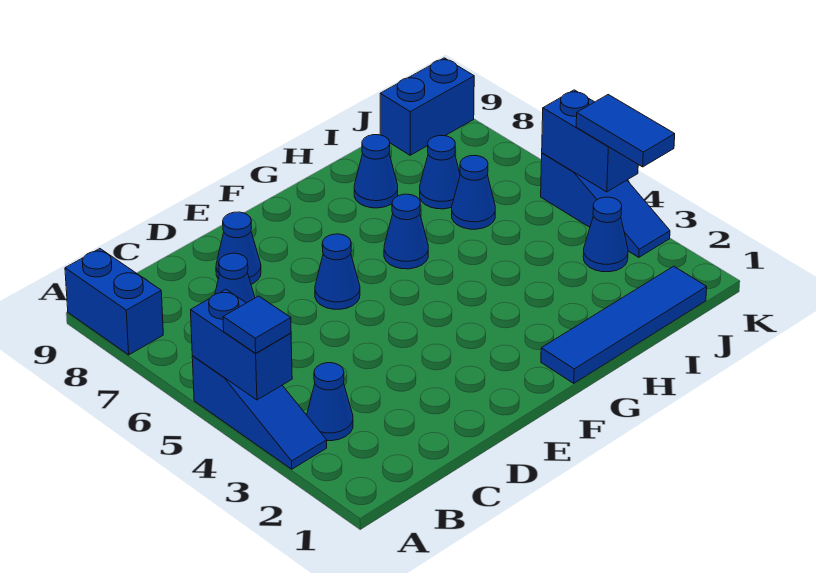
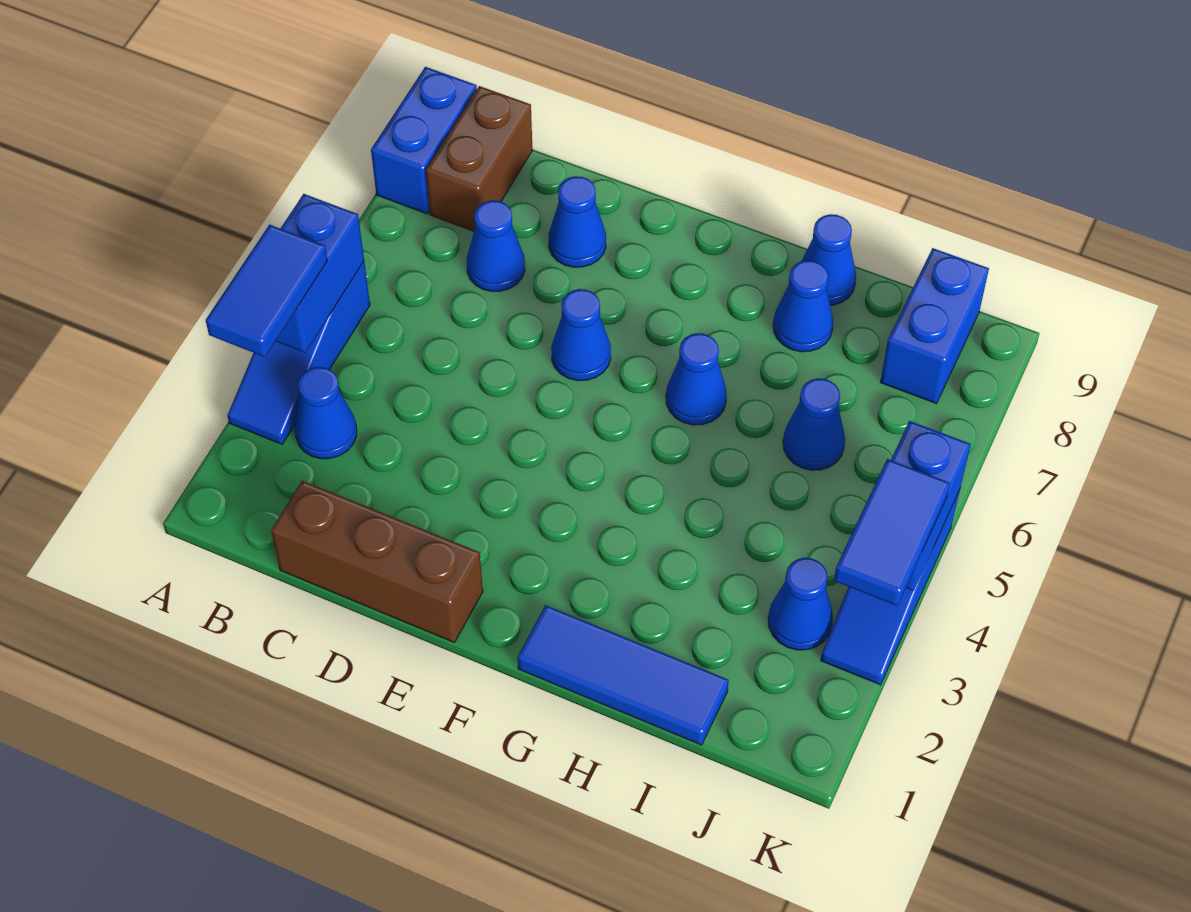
blue 1x1 tile [223,296,291,353] -> blue 1x2 tile [206,225,327,357]
none -> brown 1x2 brick [426,86,532,231]
none -> brown 1x3 brick [271,481,483,643]
blue 1x4 tile [541,266,707,383] -> blue 1x3 tile [518,605,729,745]
blue 1x1 cone [420,136,460,209] -> blue 1x1 cone moved to [802,214,856,305]
blue 1x2 brick [380,58,474,155] -> blue 1x2 brick turned to [880,248,989,404]

